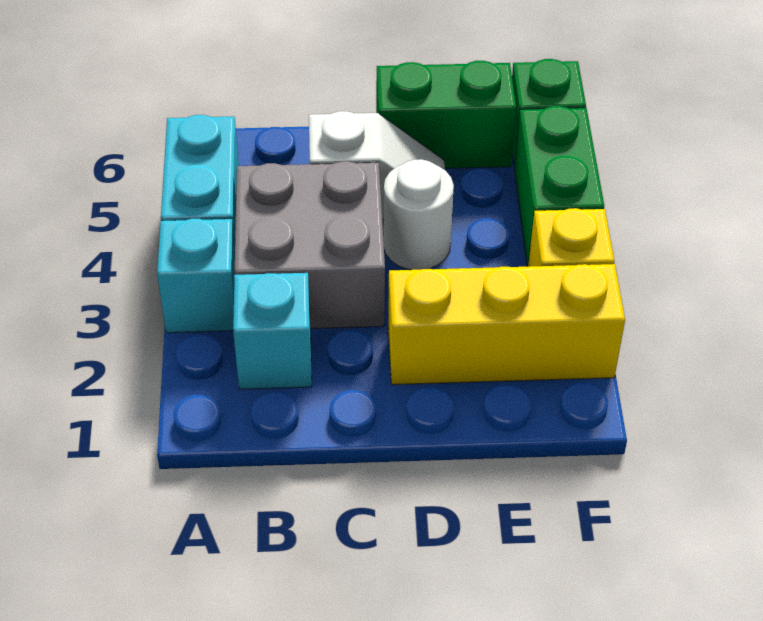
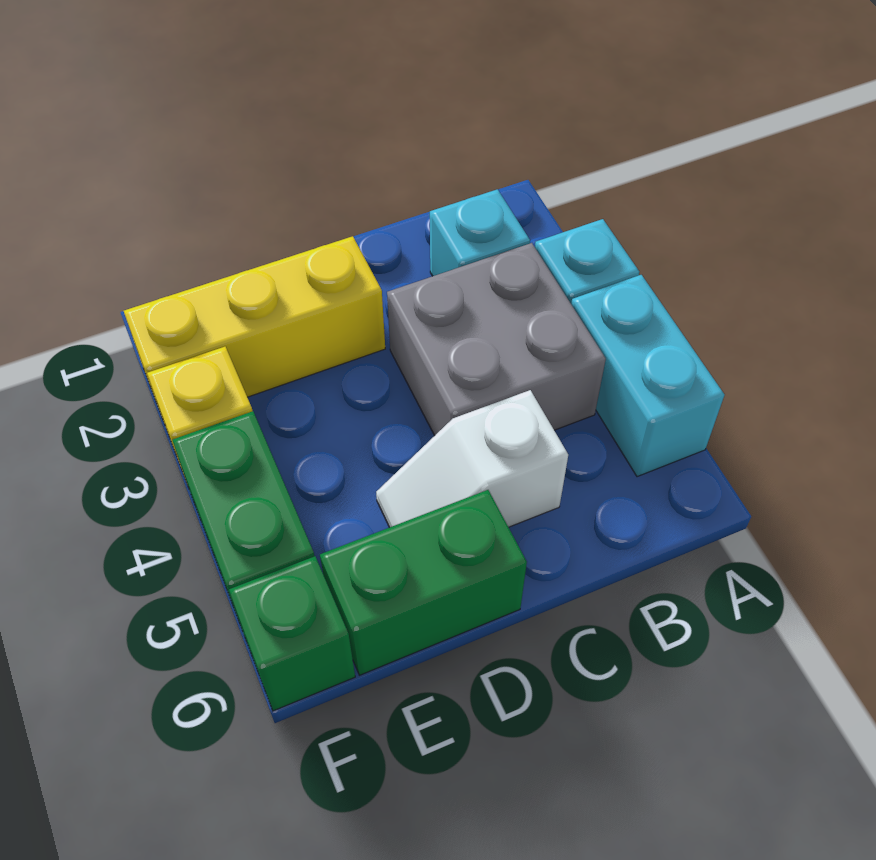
white 1x1 round brick [383,159,454,270] -> none

